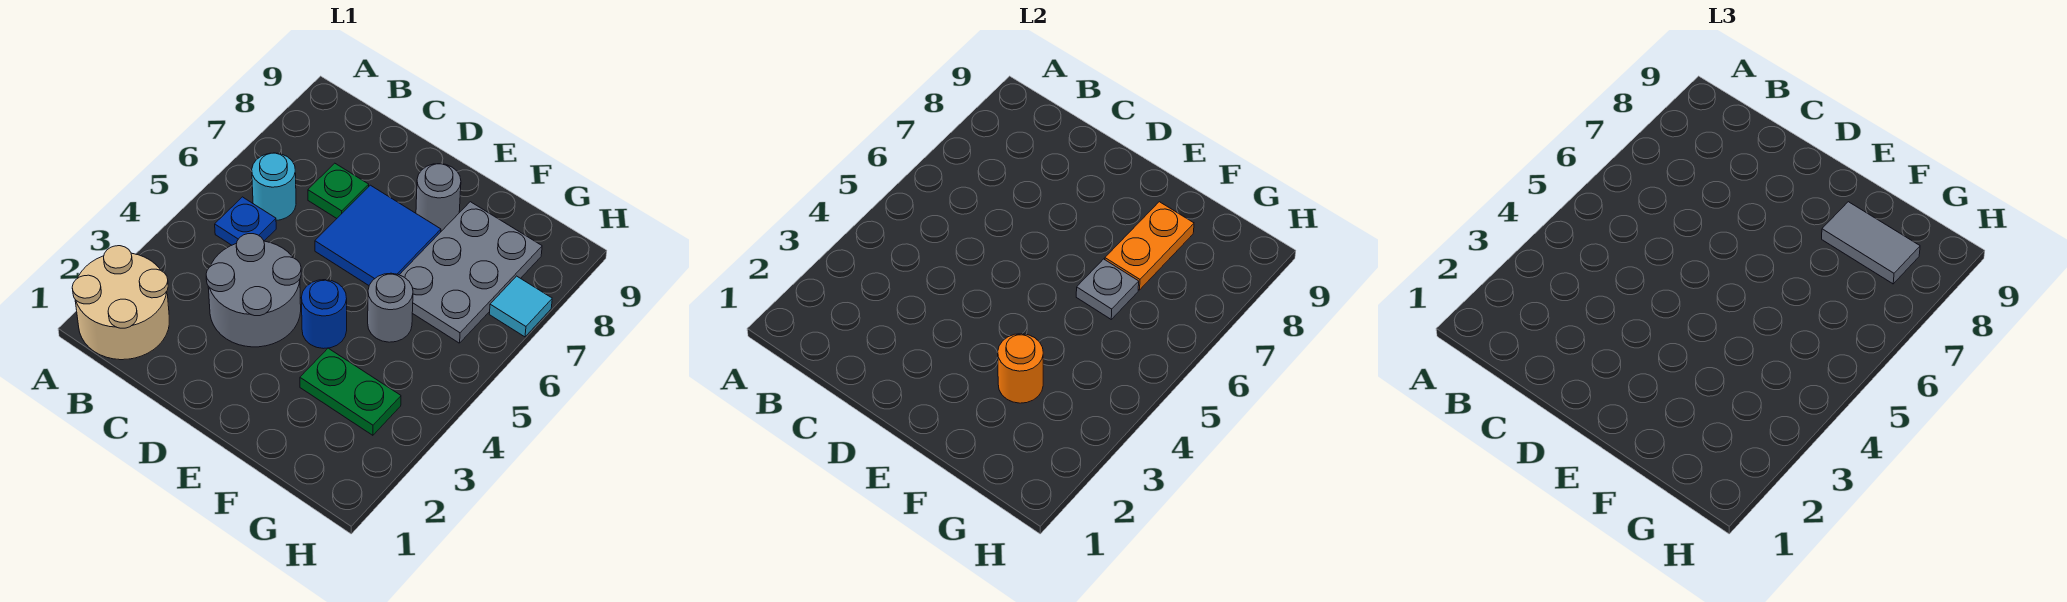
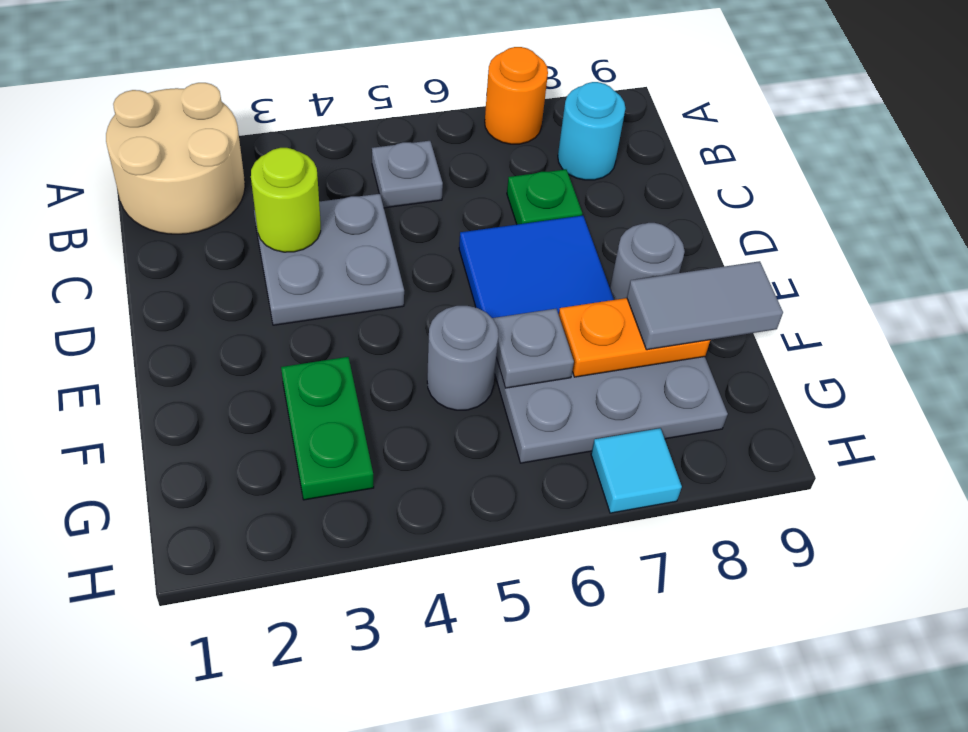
blue 1x1 plate [215,197,276,245] -> grey 1x1 plate [372,141,443,208]
cyan 1x1 round brick [252,153,296,220] -> cyan 1x1 round brick moved to [558,82,626,180]
grey 2x2 round brick [206,234,301,347] -> grey 2x2 plate [254,194,404,325]
none -> lime 1x1 round brick [251,148,321,252]
blue 1x1 round brick [301,280,347,349] -> none
orange 1x1 round brick [998,334,1043,403] -> orange 1x1 round brick moved to [485,47,548,144]
grey 1x2 tile [1822,202,1920,284] -> grey 1x2 tile turned to [627,261,783,350]

